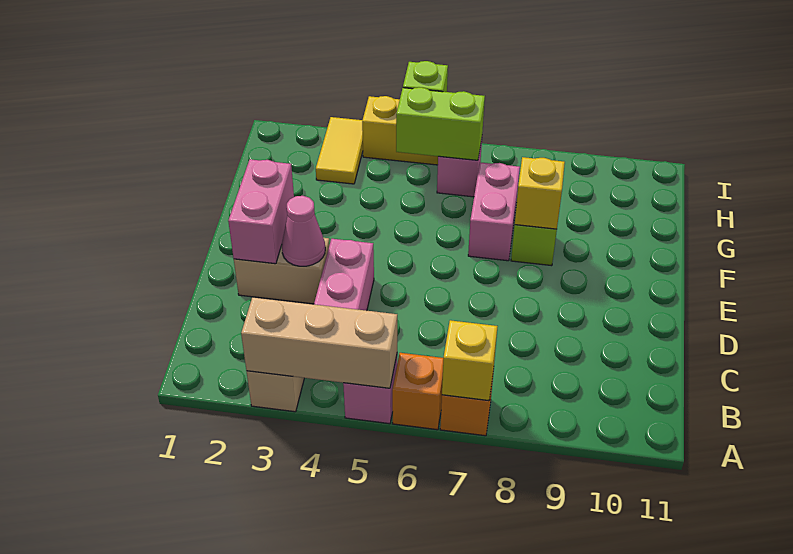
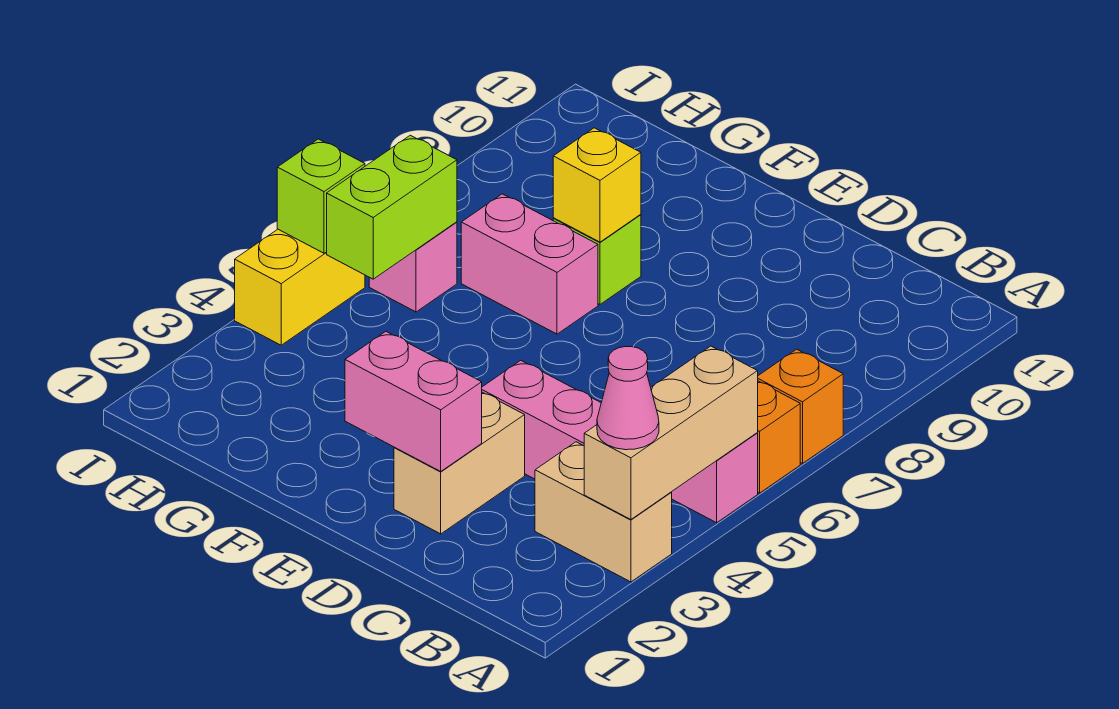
yellow 1x1 brick [442,320,498,401] -> none
pink 1x1 cone [282,196,325,266] -> pink 1x1 cone moved to [597,347,659,450]
yellow 1x2 tile [316,117,363,184] -> none

